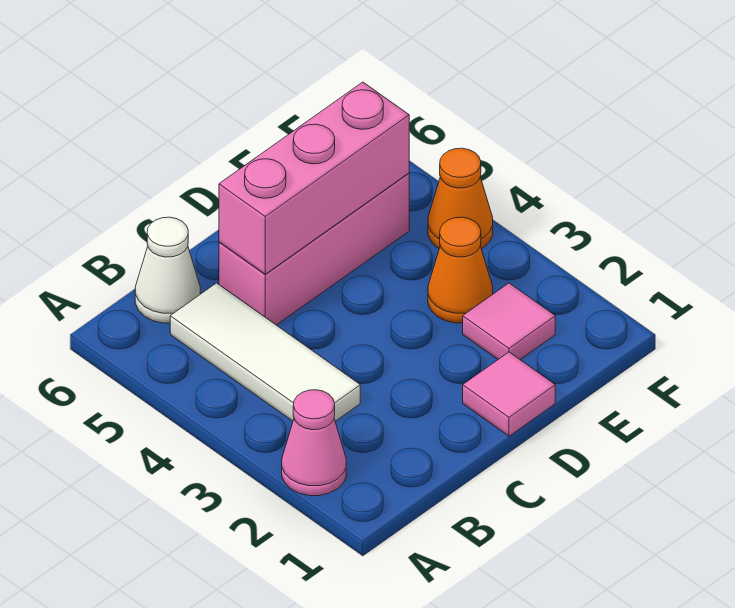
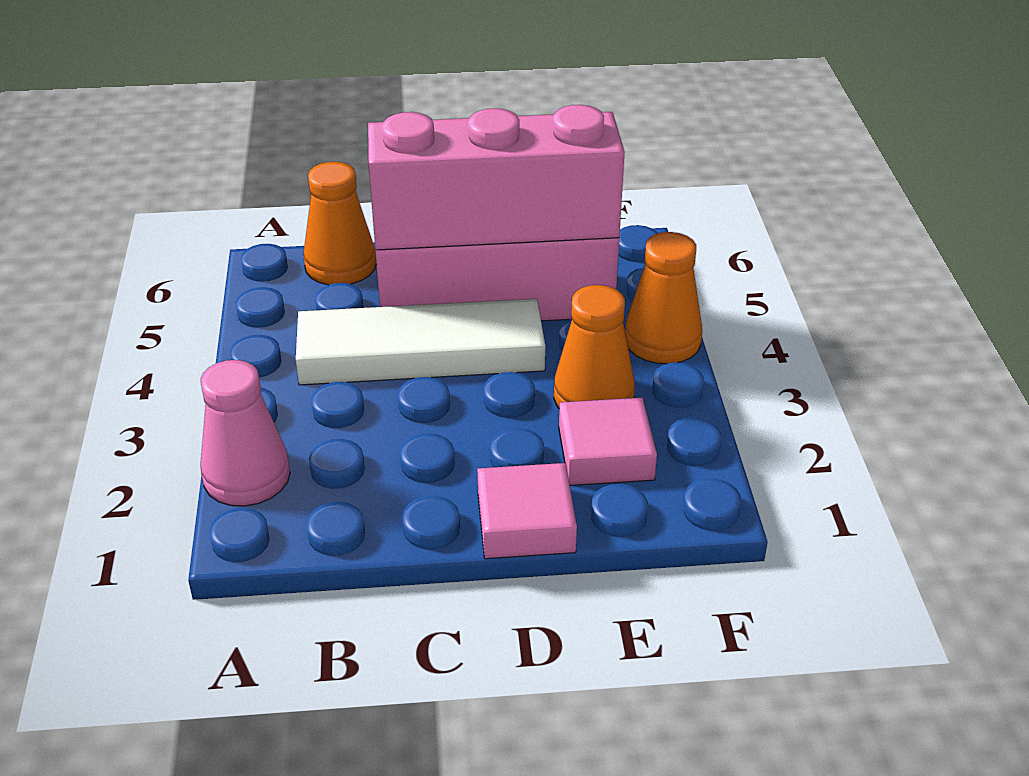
white 1x3 tile [170,283,360,421] -> white 1x3 tile turned to [296,299,545,385]
white 1x1 cone [135,217,200,323] -> orange 1x1 cone [303,162,376,285]

